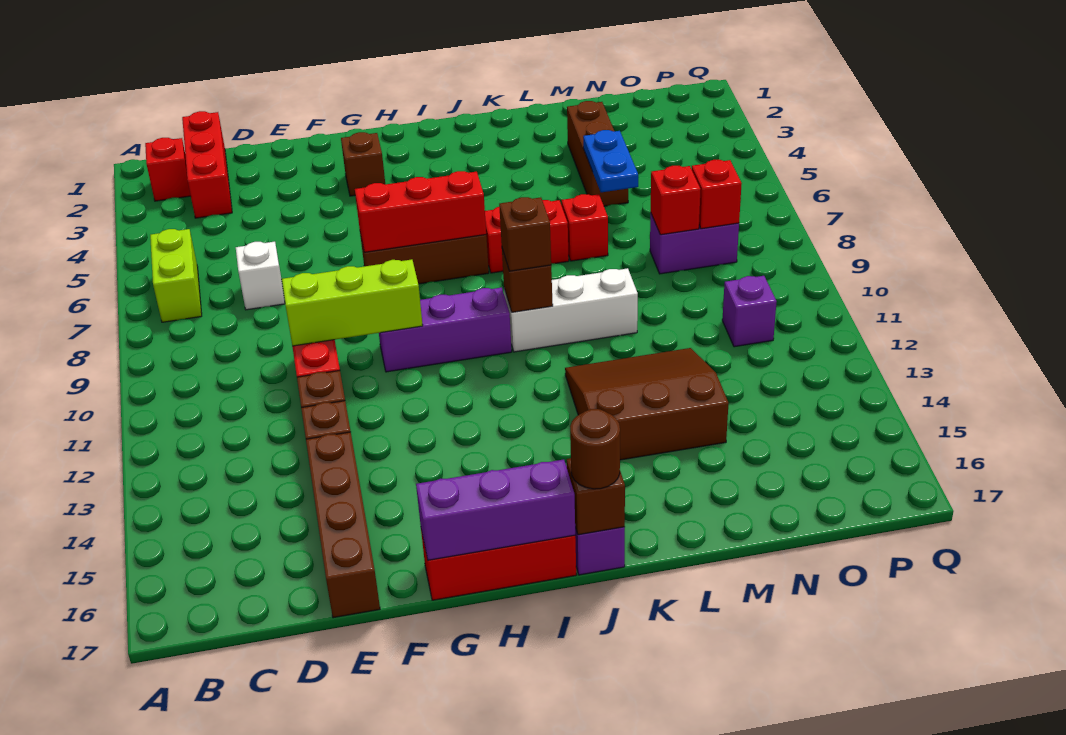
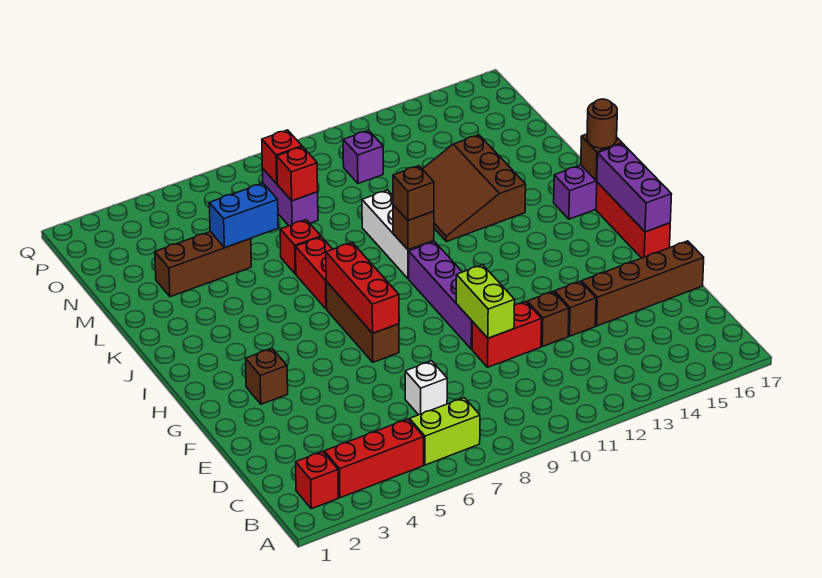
red 1x3 brick [182,111,232,218] -> red 1x3 brick moved to [324,419,424,498]
lime 1x3 brick [282,259,423,346] -> lime 1x2 brick [456,265,515,338]
purple 1x3 brick [379,287,512,372] -> purple 1x4 brick [409,242,473,349]
blue 1x2 plate [583,130,638,192] -> blue 1x2 brick [209,183,278,248]

